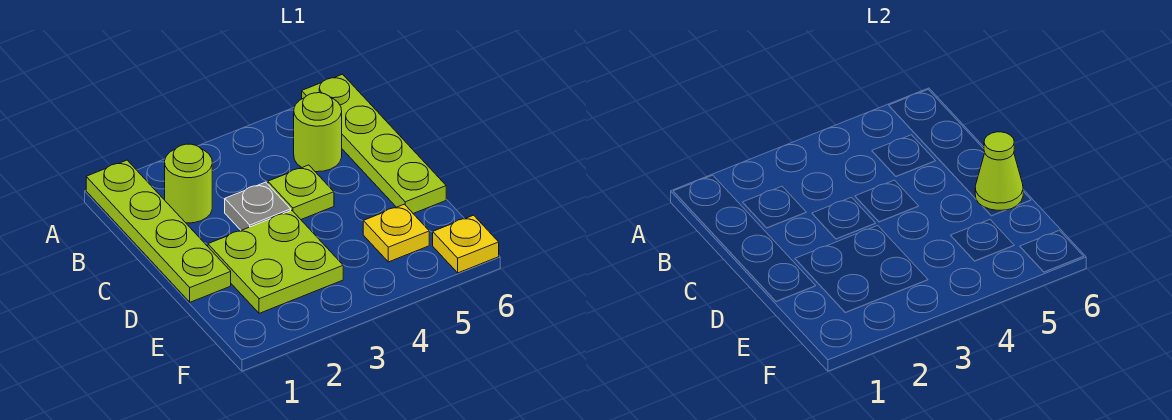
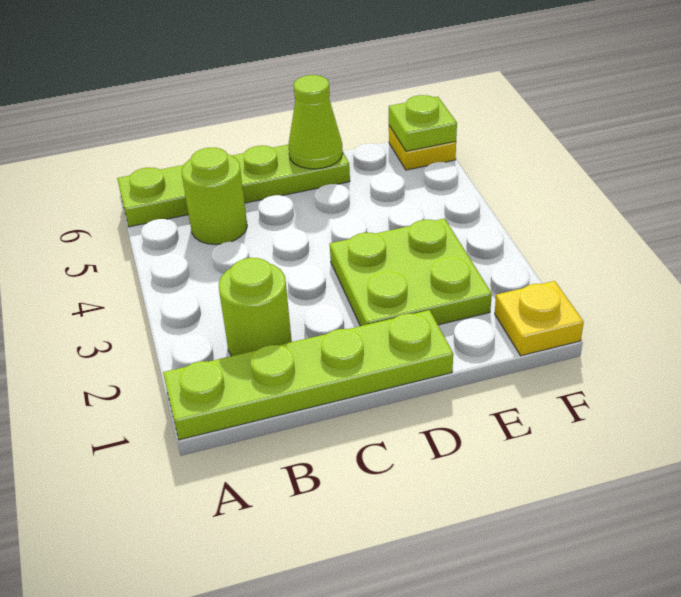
grey 1x1 plate [225,182,291,230] -> none
lime 1x1 plate [268,165,334,219] -> lime 1x1 plate moved to [389,95,457,151]
yellow 1x1 plate [363,204,429,262] -> yellow 1x1 plate moved to [495,281,584,356]

